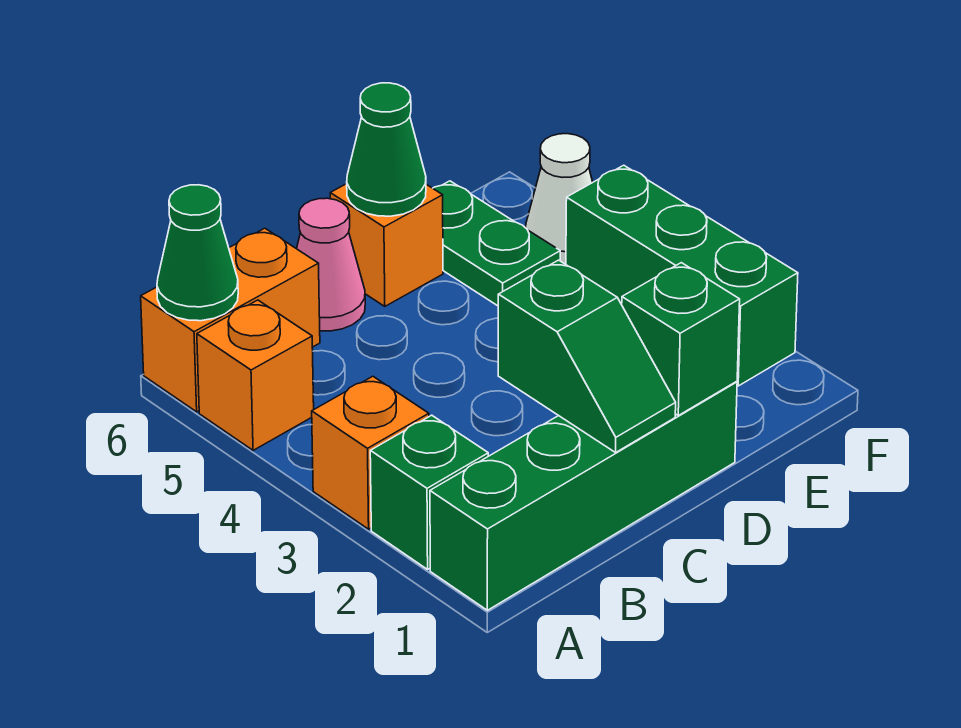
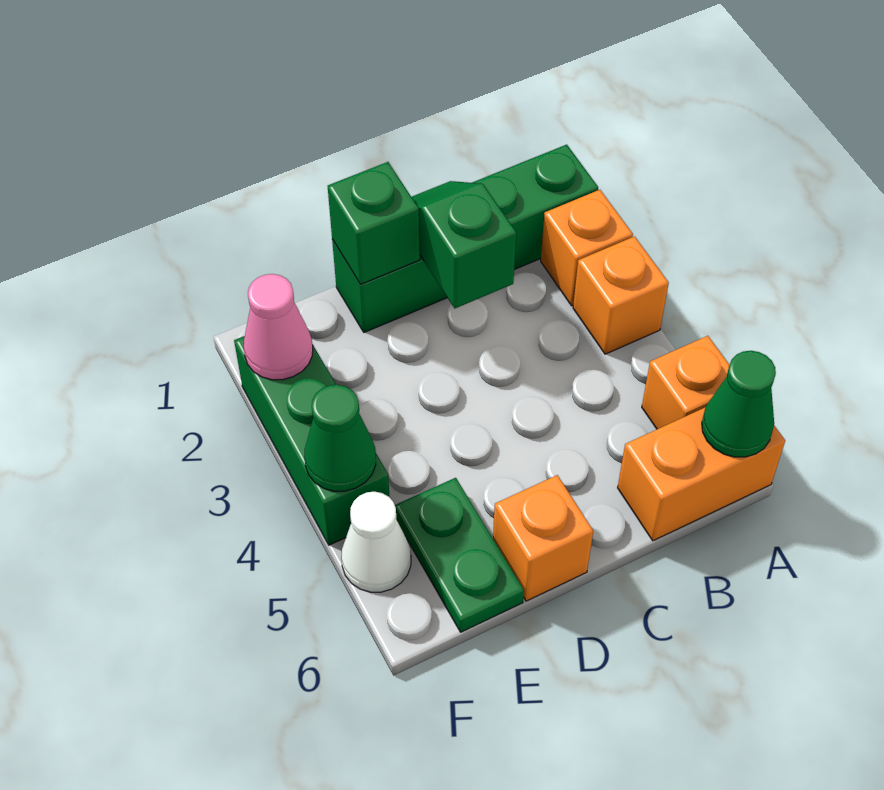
green 1x1 brick [370,415,488,569] -> orange 1x1 brick [541,190,633,306]
pink 1x1 cone [297,198,365,331] -> pink 1x1 cone moved to [244,274,313,380]
green 1x1 cone [347,83,426,216] -> green 1x1 cone moved to [304,385,376,491]

